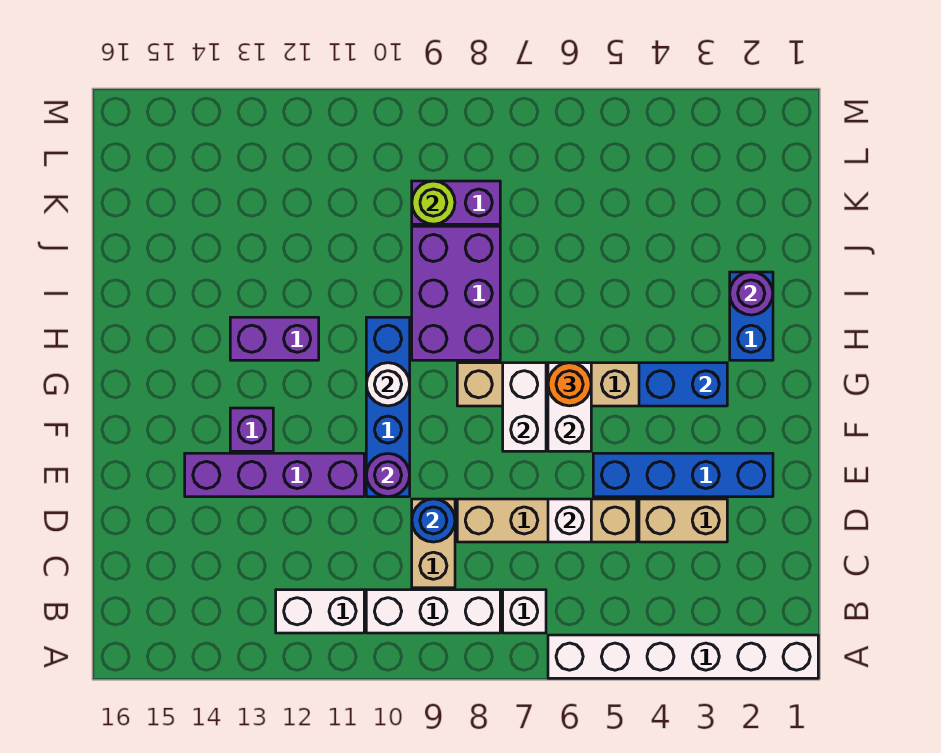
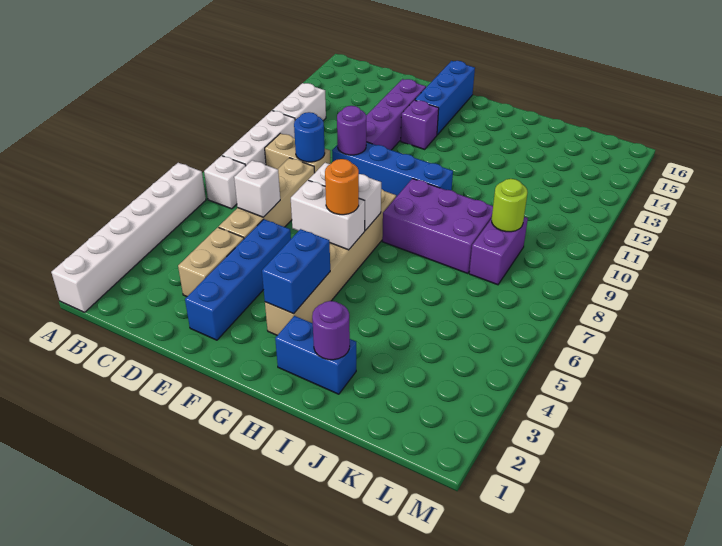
none -> blue 1x3 brick [415,61,475,135]
white 1x1 round brick [366,363,410,406] -> none
purple 1x2 brick [230,317,319,360] -> none

